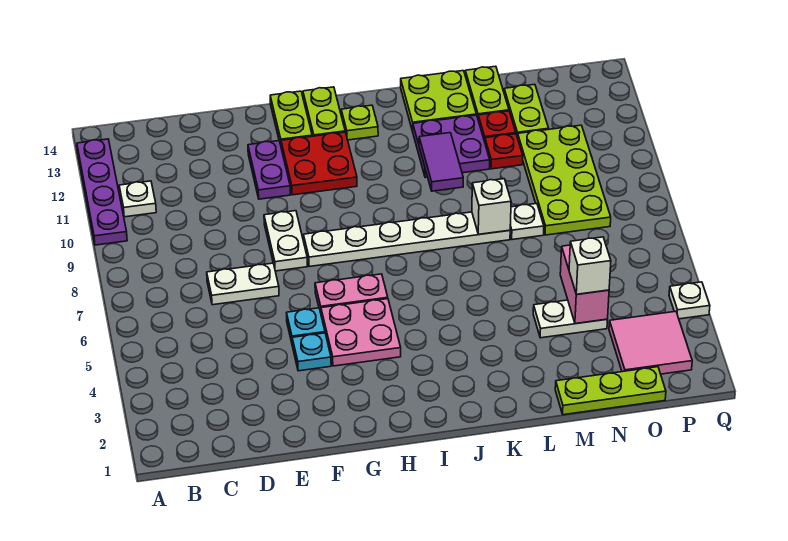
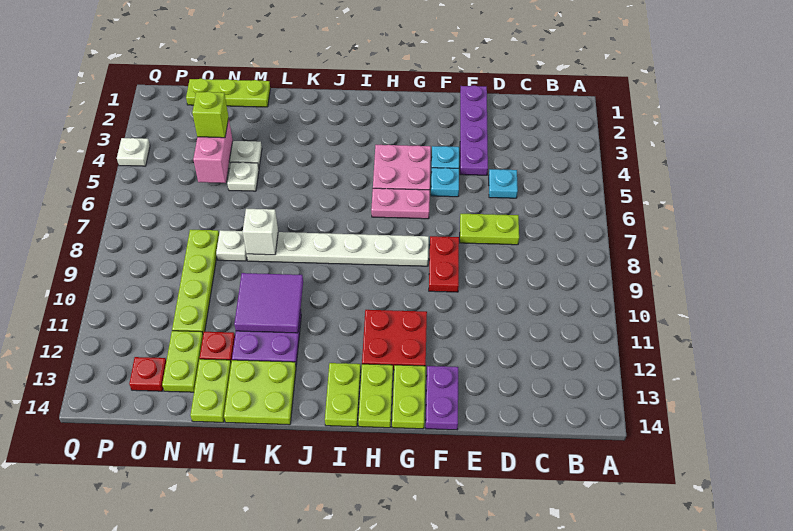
purple 1x4 plate [77,139,127,245] -> purple 1x4 plate moved to [460,86,488,175]
white 1x1 plate [119,181,156,217] -> white 1x1 plate moved to [227,162,259,191]
none -> cyan 1x1 plate [489,169,518,198]
white 1x2 plate [207,263,279,305] -> lime 1x2 plate [460,214,519,245]
white 1x2 plate [264,211,308,271] -> red 1x2 plate [429,236,459,292]
purple 1x2 plate [248,141,290,199] -> purple 1x2 plate moved to [426,366,458,430]
lime 1x1 plate [341,105,378,140] -> lime 1x2 plate [325,363,361,427]
purple 1x2 tile [419,133,463,191] -> purple 2x2 tile [234,273,303,333]
red 1x1 plate [485,134,523,169] -> red 1x1 plate moved to [129,357,166,391]
white 1x1 brick [569,237,611,294] -> lime 1x1 brick [192,92,229,138]
lime 2x4 plate [518,125,611,235] -> lime 1x4 plate [172,230,219,333]
pink 2x2 tile [609,311,692,374] -> none

